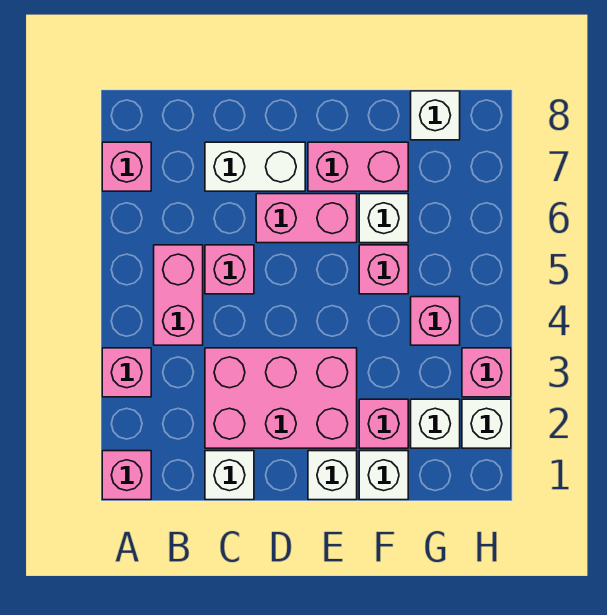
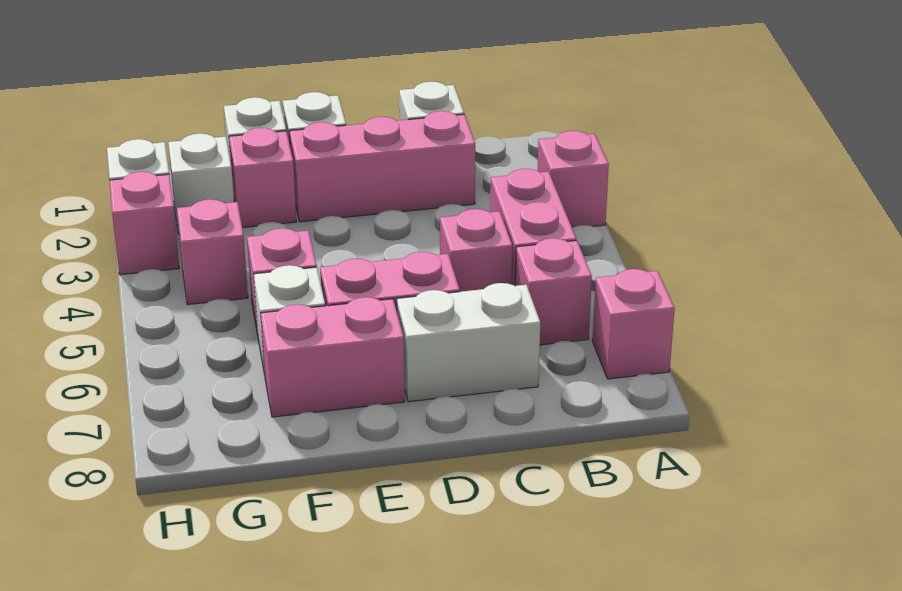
pink 1x1 brick [102,451,151,500] -> pink 1x1 brick moved to [515,238,592,345]
pink 2x3 brick [205,348,357,448] -> pink 1x3 brick [289,111,475,222]
white 1x1 brick [411,91,460,140] -> none

